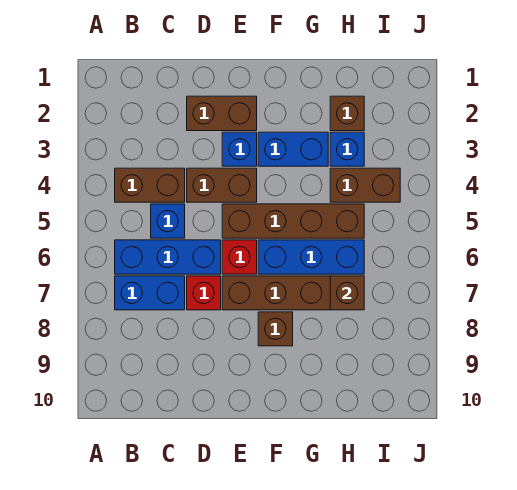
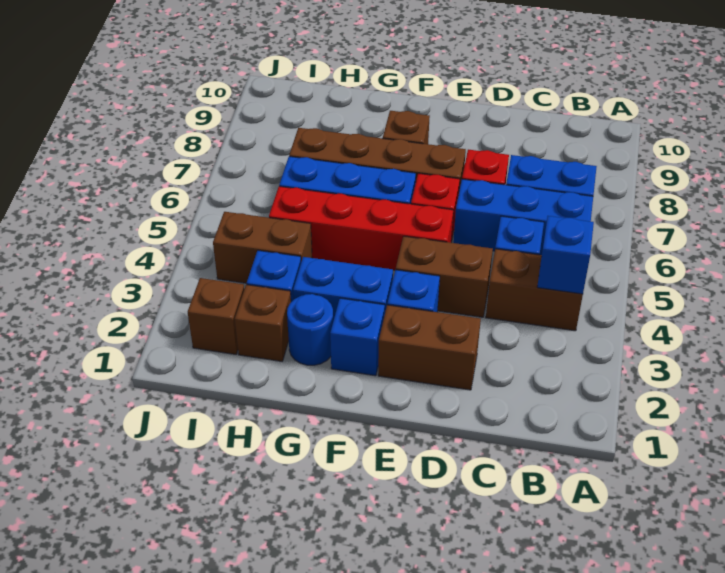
none -> blue 1x1 brick [537,216,594,294]
brown 1x4 brick [222,204,364,238] -> red 1x4 brick [269,186,453,270]
none -> blue 1x1 brick [330,298,385,376]
none -> blue 1x1 round brick [287,294,333,365]
brown 1x1 brick [330,276,364,310] -> brown 1x1 brick moved to [188,278,244,354]

